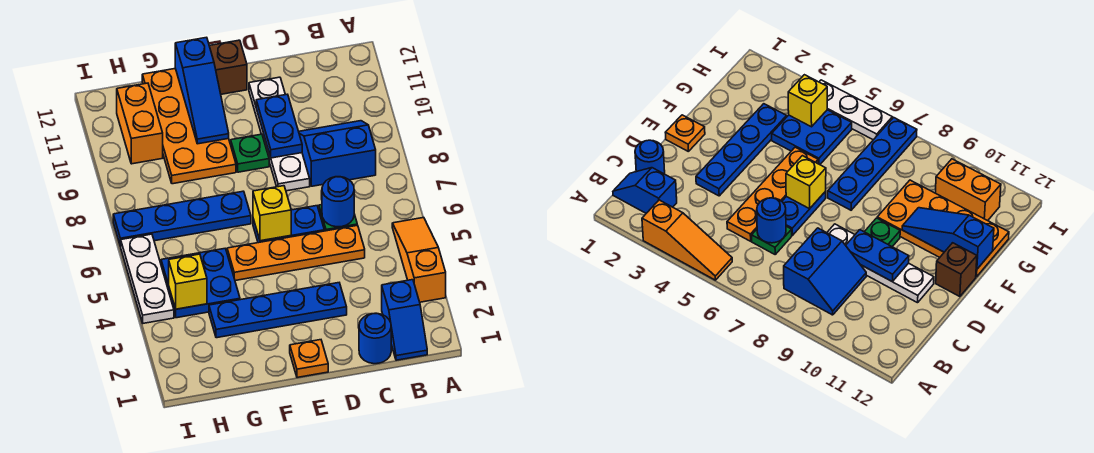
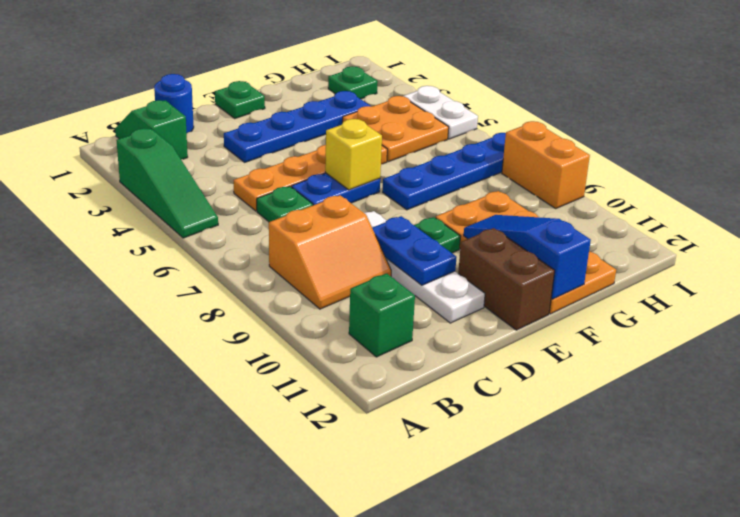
orange 1x3 slope [392,217,446,302] -> green 1x3 slope [116,128,218,238]
blue 1x2 slope [382,280,427,360] -> green 1x2 slope [115,100,188,159]
blue 2x2 slope [299,121,376,186] -> orange 2x2 slope [269,195,391,309]
none -> green 1x1 brick [349,273,415,357]
blue 1x1 round brick [322,177,354,227] -> none
orange 1x1 plate [290,340,328,378] -> green 1x1 plate [215,81,265,118]
brown 1x1 brick [209,40,247,94] -> brown 1x2 brick [458,228,555,330]
blue 2x2 plate [161,249,240,318] -> orange 2x2 plate [342,96,449,162]
none -> green 1x1 plate [328,66,378,99]
yellow 1x1 brick [169,254,207,309] -> none
orange 1x2 brick [117,83,163,164] -> orange 1x2 brick moved to [502,121,590,208]
white 1x3 plate [121,234,174,323] -> white 1x2 plate [404,86,478,139]

